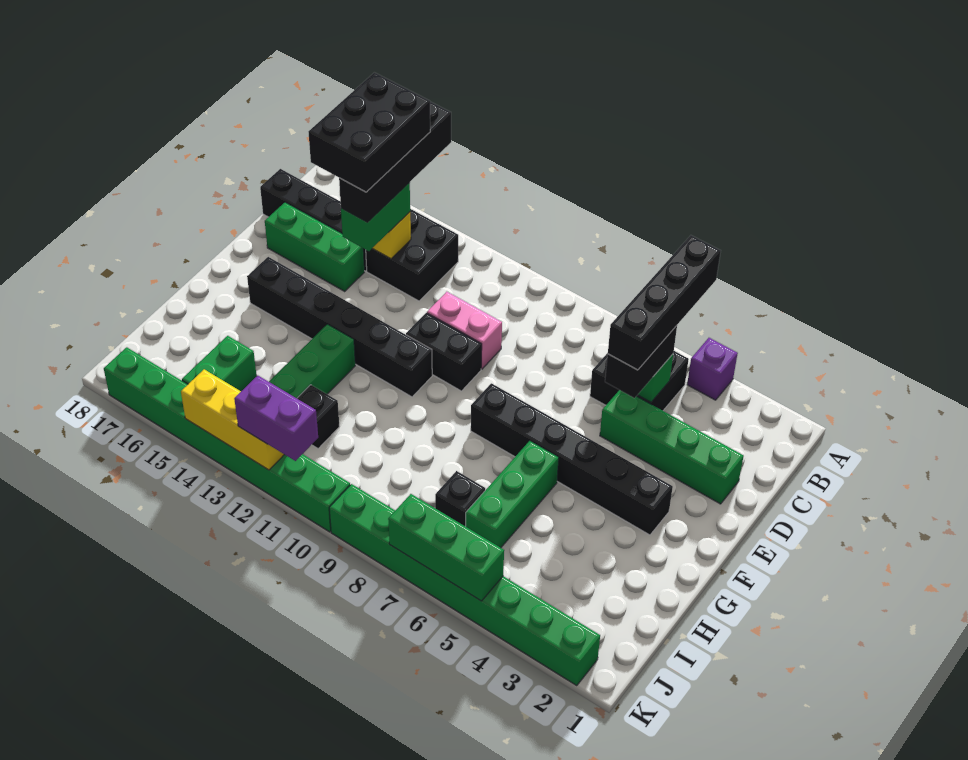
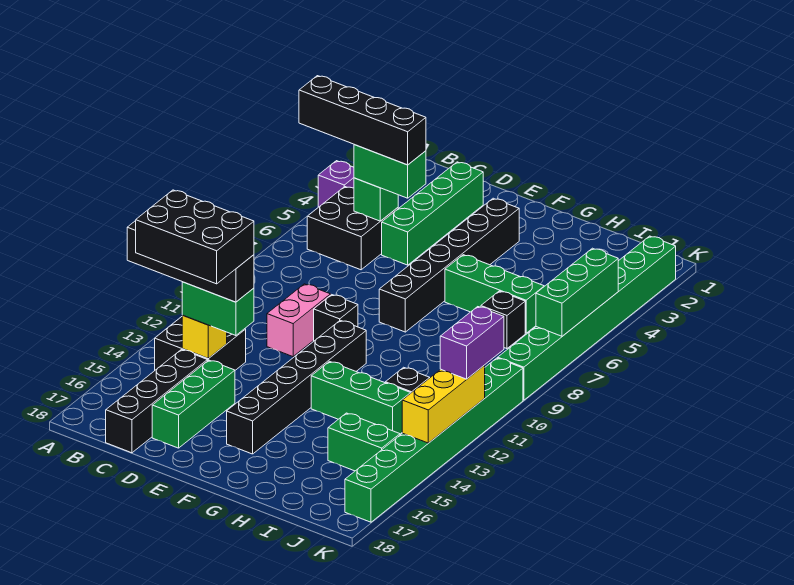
black 1x2 brick [605,326,677,398] -> green 1x2 brick [354,145,426,198]
black 1x2 brick [406,313,482,391] -> black 1x1 brick [314,295,358,341]

